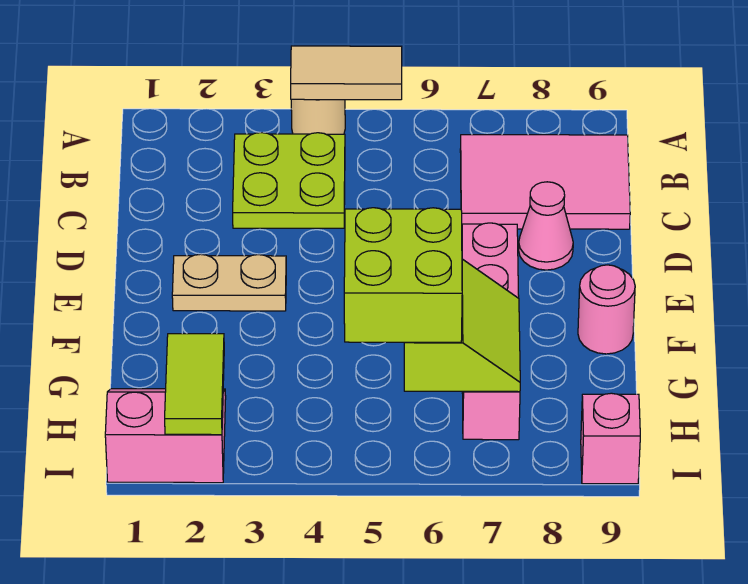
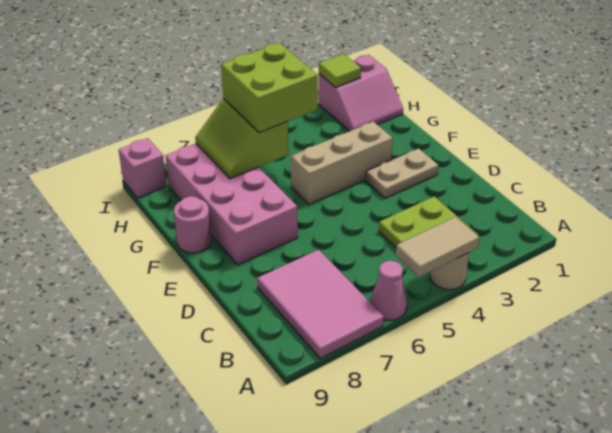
pink 2x3 tile [460,135,630,229] -> pink 2x3 tile turned to [257,250,384,358]
pink 1x1 cone [519,182,573,270] -> pink 1x1 cone moved to [370,261,407,320]
pink 1x4 brick [462,223,520,440] -> pink 2x4 brick [166,144,298,265]
none -> tan 1x3 brick [291,122,393,205]
lime 1x2 tile [165,334,224,435] -> lime 1x1 tile [319,54,361,87]

